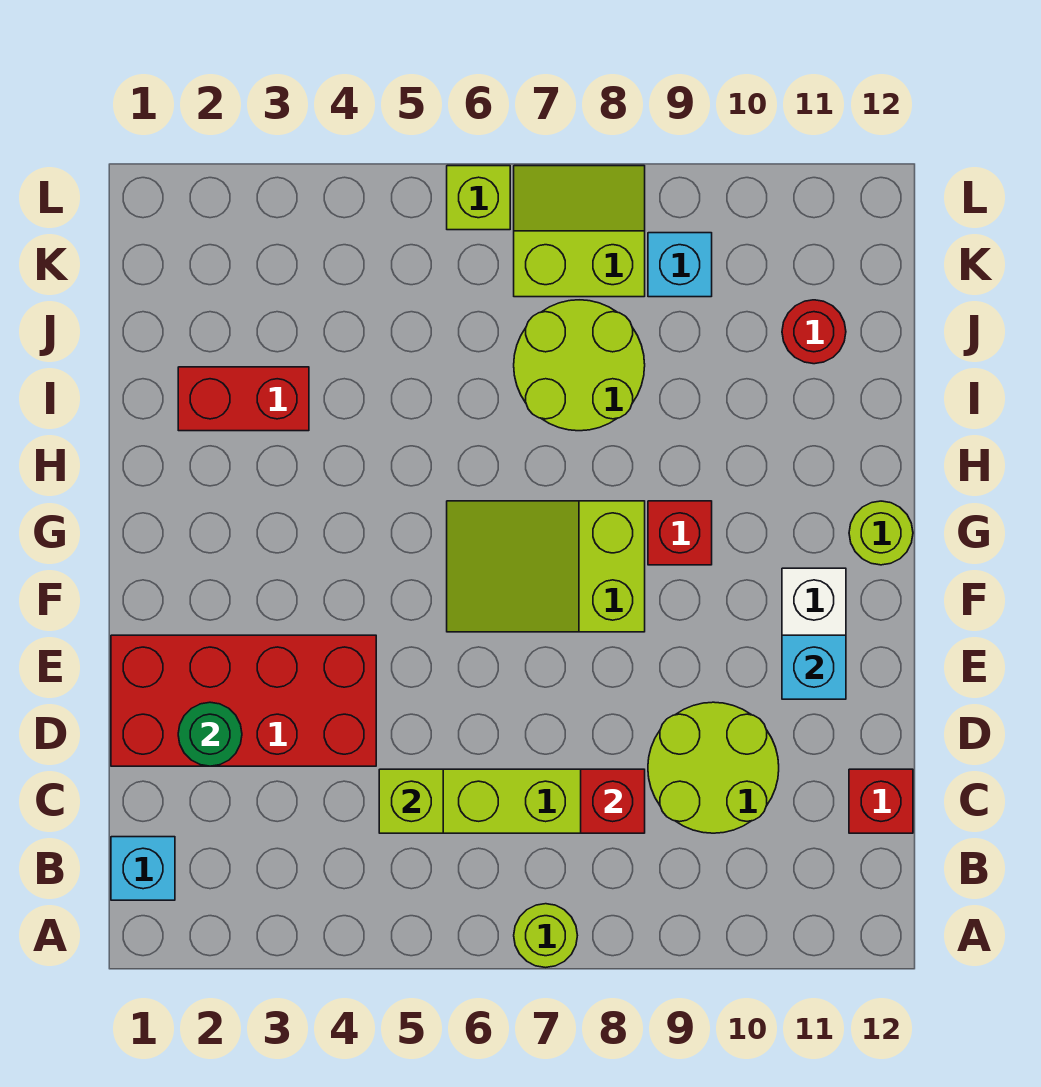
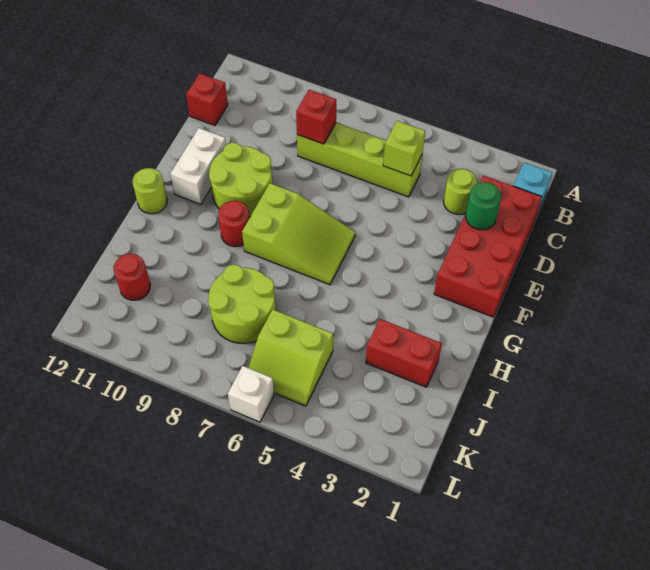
lime 1x1 round brick [514,904,577,968] -> lime 1x1 round brick moved to [444,169,477,214]
lime 2x2 round brick [648,702,779,833] -> lime 2x2 round brick moved to [209,143,272,217]
red 2x4 brick [111,635,376,766] -> red 2x4 brick turned to [434,176,542,317]
cyan 1x1 brick [782,635,846,699] -> none
red 1x1 brick [648,501,712,565] -> red 1x1 round brick [218,201,250,247]
lime 2x2 slope [514,166,645,297] -> lime 2x2 slope moved to [249,310,333,406]
cyan 1x1 brick [648,233,712,297] -> none
lime 1x1 brick [447,166,510,230] -> white 1x1 brick [228,366,274,422]

